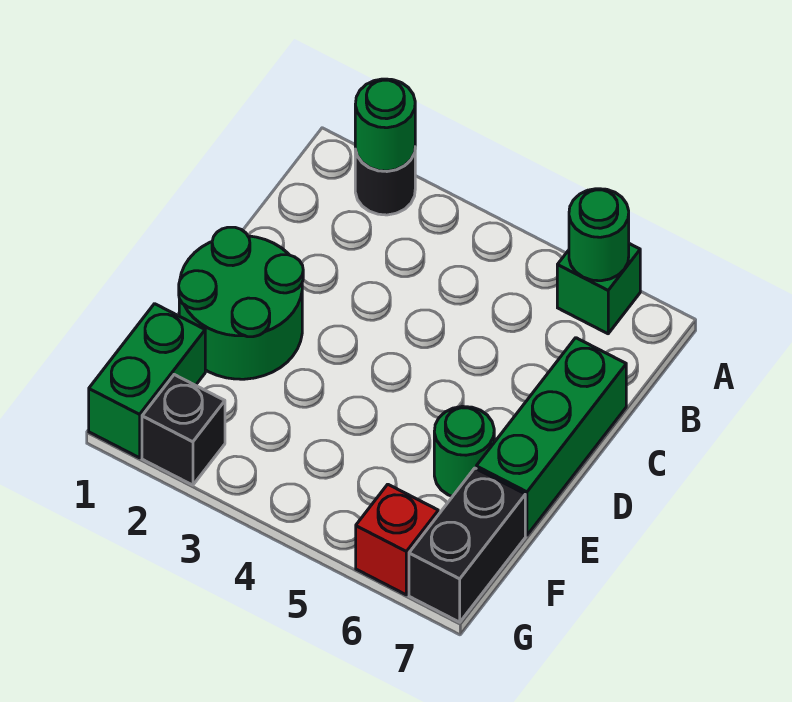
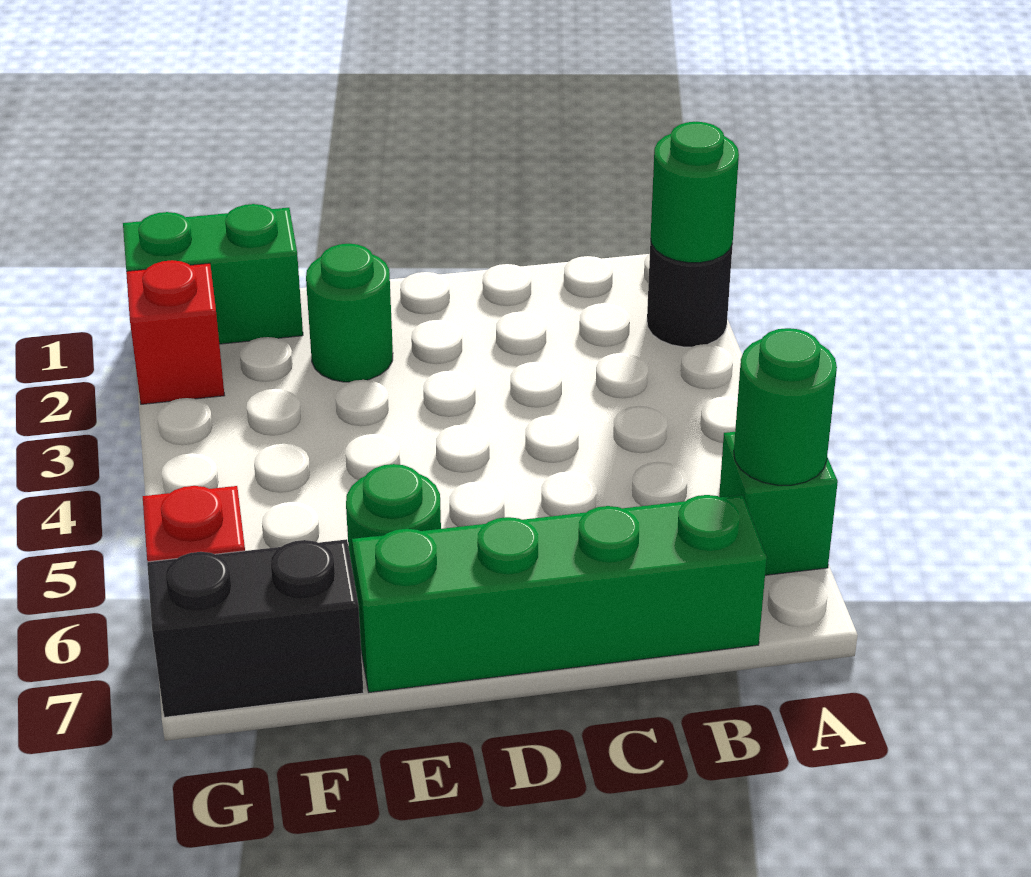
green 1x3 brick [476,338,626,535] -> green 1x4 brick [352,495,767,692]
green 2x2 round brick [179,227,303,379] -> green 1x1 round brick [306,244,393,382]
black 1x1 brick [142,375,225,485] -> red 1x1 brick [126,260,224,404]

